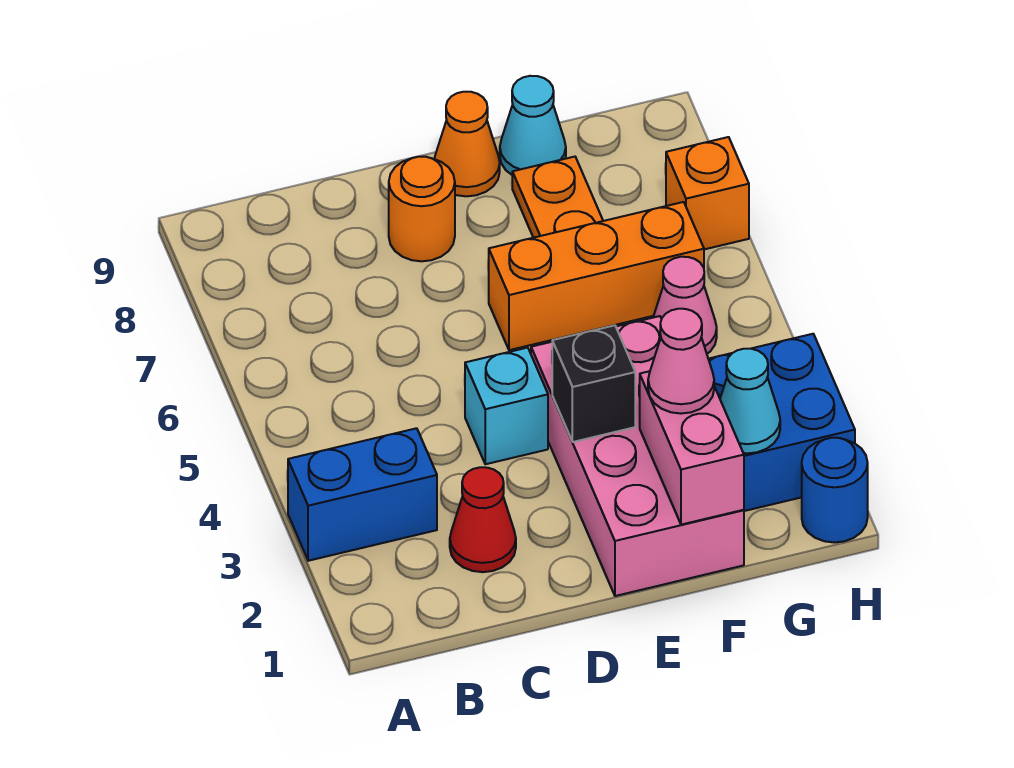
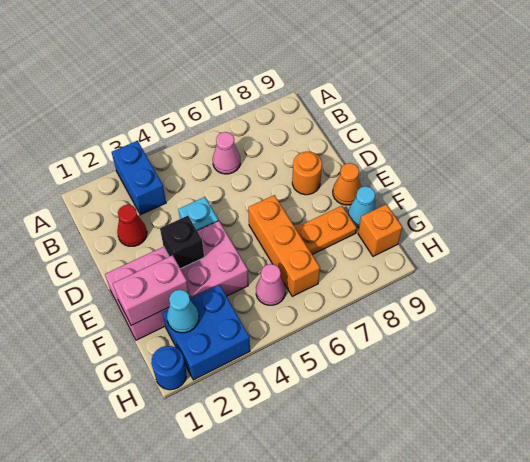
pink 1x1 cone [648,309,714,414] -> pink 1x1 cone moved to [213,132,240,174]
orange 1x1 brick [666,137,749,249] -> orange 1x1 brick moved to [358,204,402,256]

